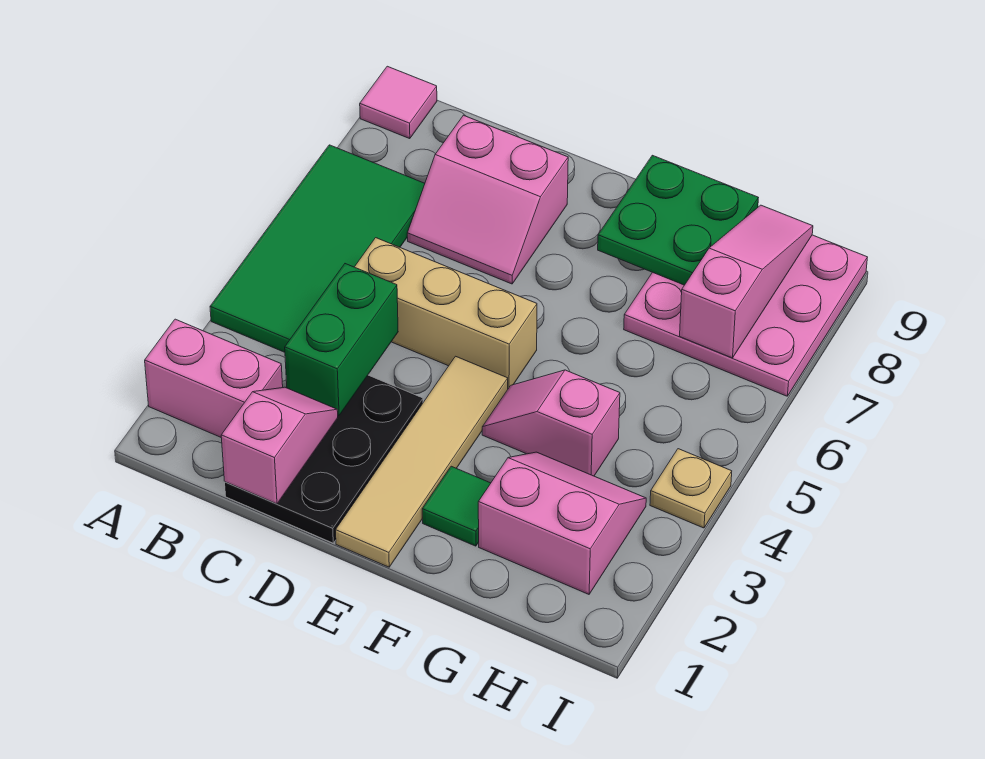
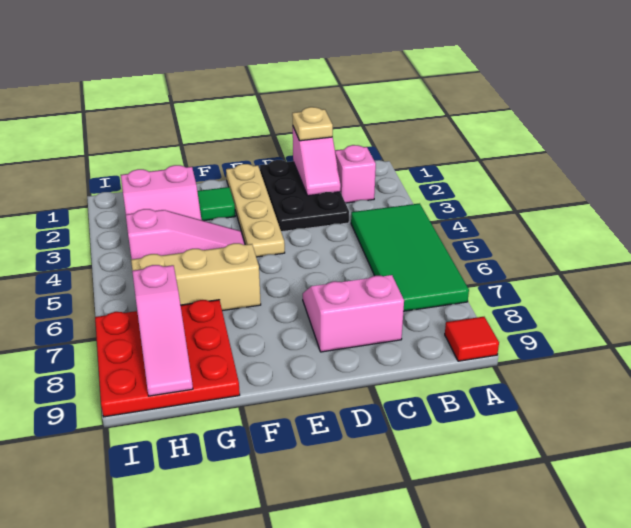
pink 1x2 brick [145,319,283,437] -> pink 1x1 brick [335,145,376,203]
pink 1x1 tile [360,66,437,139] -> red 1x1 tile [445,317,499,361]
green 1x2 brick [285,264,398,416] -> none
tan 1x3 brick [355,238,537,388] -> tan 1x3 brick moved to [131,243,261,311]
tan 1x4 tile [336,356,508,567] -> tan 1x4 plate [226,164,285,257]
pink 1x2 slope [482,370,620,476] -> pink 1x3 slope [126,209,245,259]
green 2x2 plate [598,155,758,285] -> none
pink 3x3 plate [624,235,867,396] -> red 3x3 plate [95,300,240,417]
tan 1x1 plate [650,449,732,528] -> tan 1x1 plate moved to [292,107,333,141]

